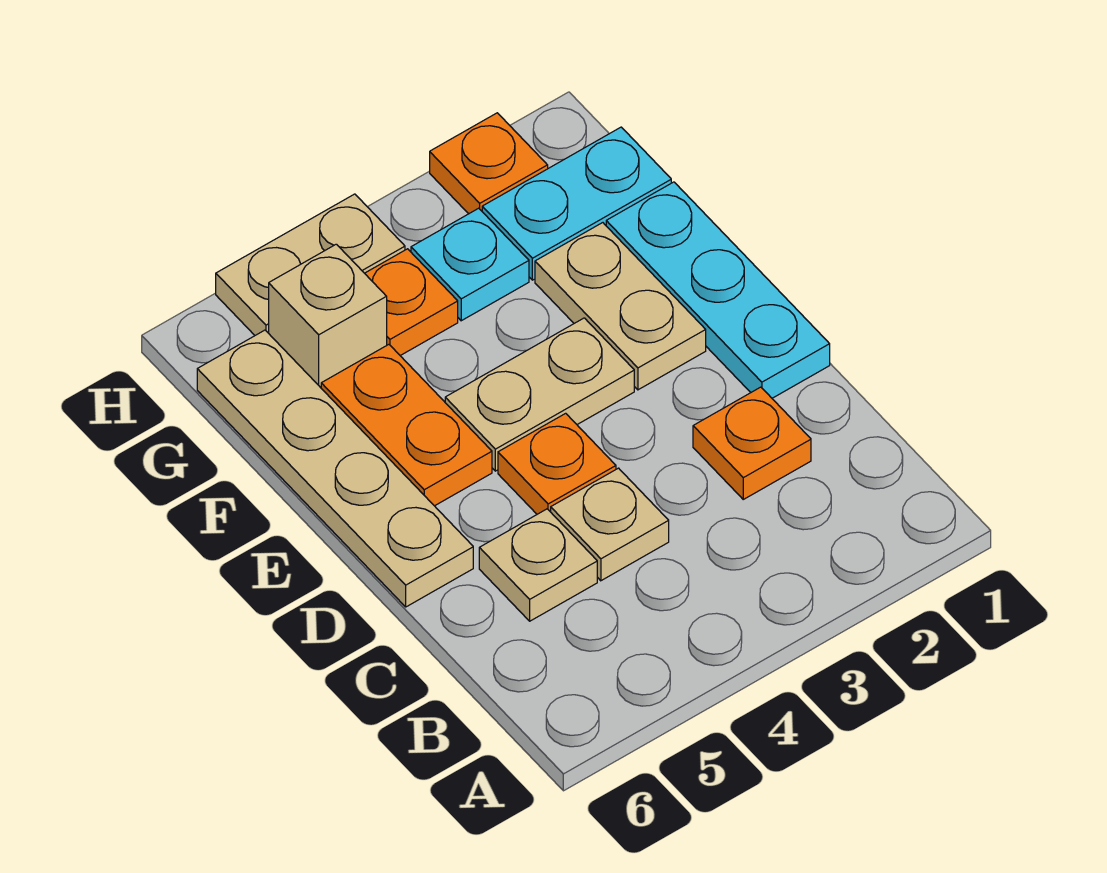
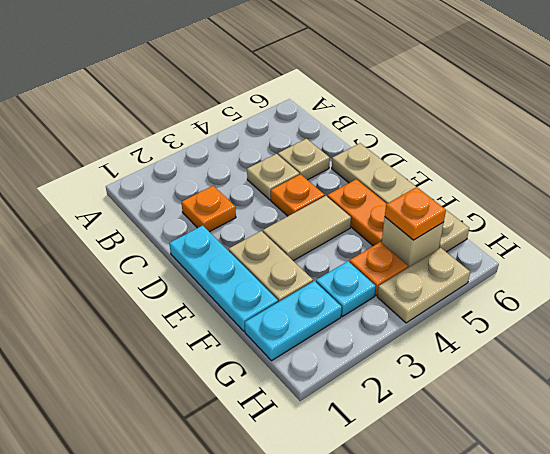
tan 1x2 plate [445,318,634,471] -> tan 1x2 tile [263,196,351,261]
orange 1x1 plate [430,113,548,214] -> orange 1x1 plate moved to [385,187,446,240]

